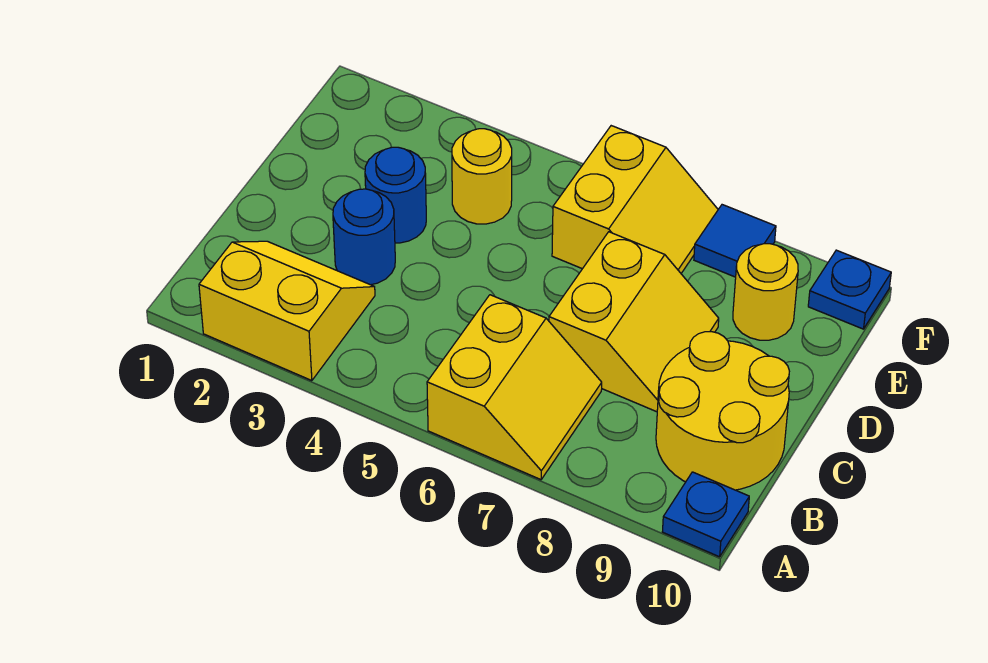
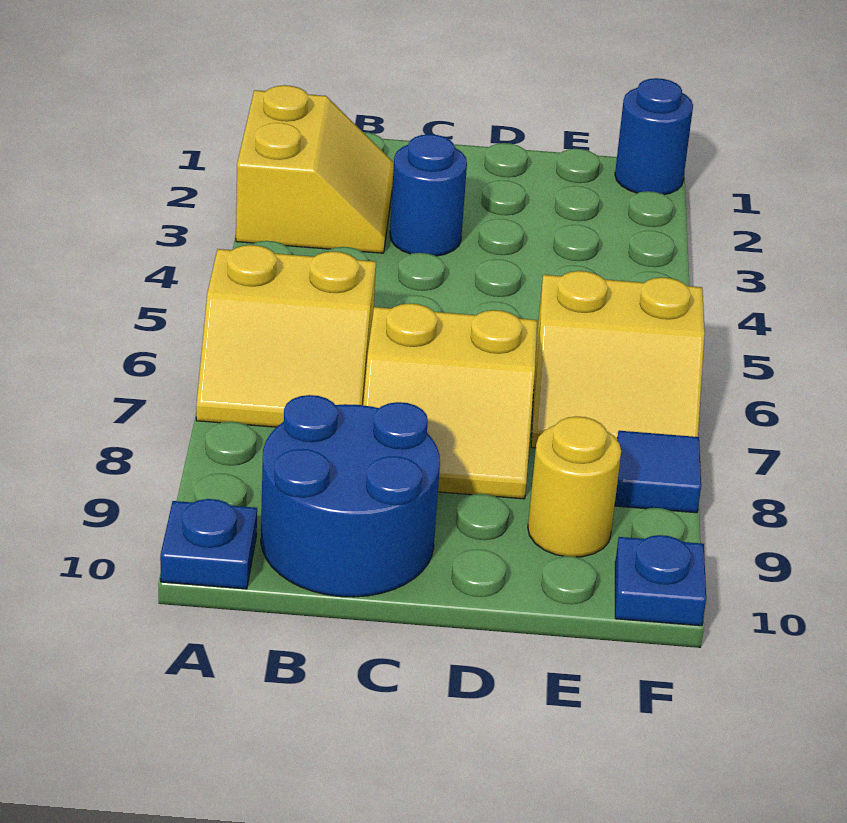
yellow 2x2 round brick [656,332,789,490] -> blue 2x2 round brick [261,395,440,597]
blue 1x1 round brick [365,147,426,243] -> blue 1x1 round brick moved to [615,78,693,195]
yellow 1x1 round brick [452,129,512,224] -> none

